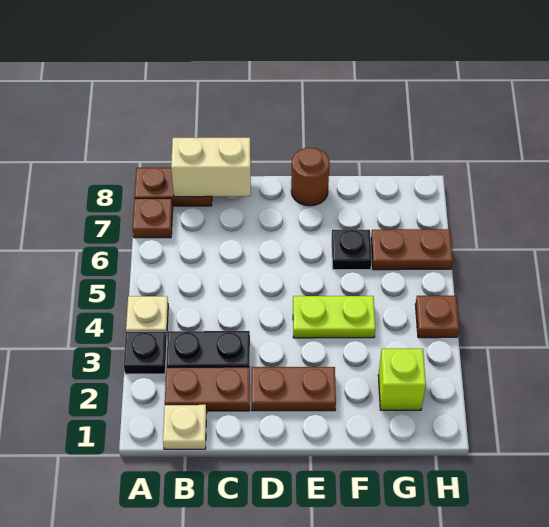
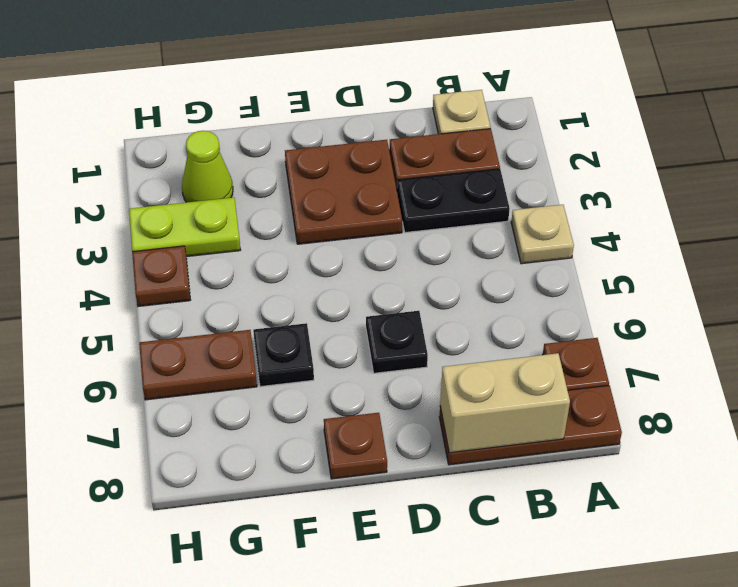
black 1x1 plate [124,331,167,374] -> black 1x1 plate moved to [366,311,428,373]
brown 1x2 plate [135,168,212,206] -> brown 1x3 plate [439,385,622,465]
brown 1x2 plate [251,367,336,411] -> brown 2x2 plate [285,140,402,244]
lime 1x2 plate [293,296,375,338] -> lime 1x2 plate moved to [129,197,240,257]
brown 1x1 round brick [291,148,330,206] -> brown 1x1 plate [324,413,387,479]
lime 1x1 brick [378,349,426,410] -> lime 1x1 cone [182,131,233,202]

